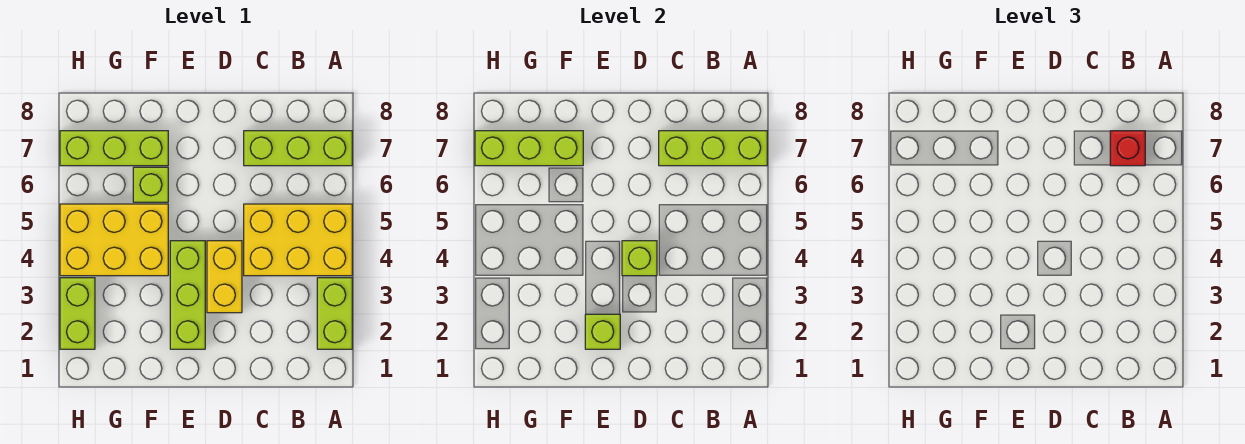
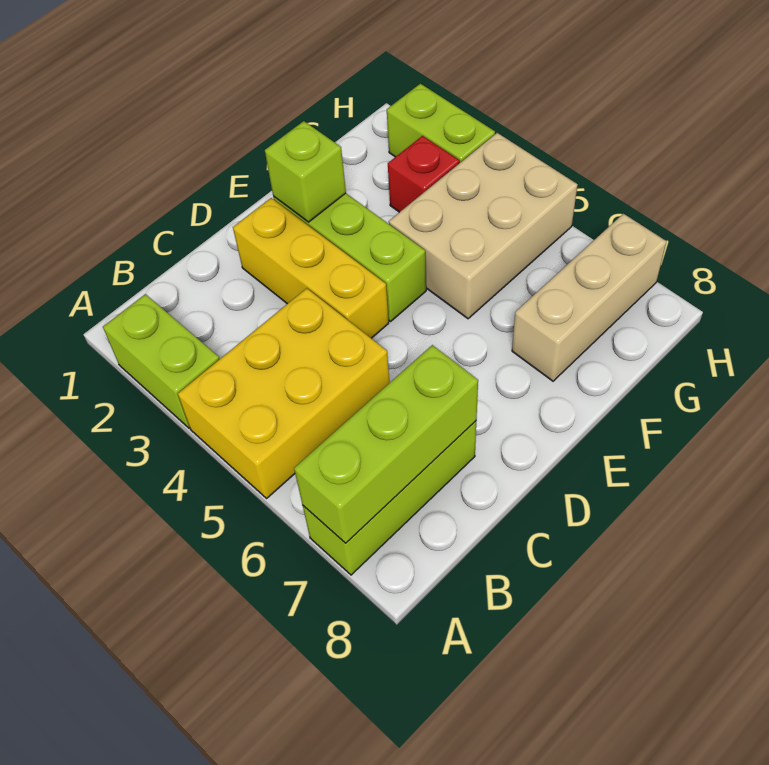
red 1x1 brick [1110,131,1145,166] -> red 1x1 brick moved to [388,136,460,212]
yellow 1x2 brick [207,241,242,313] -> yellow 1x3 brick [233,198,389,338]
lime 1x1 brick [622,241,657,276] -> none
yellow 2x3 brick [60,204,168,276] -> tan 2x3 brick [389,133,578,319]
lime 1x1 brick [133,167,168,202] -> none
lime 1x3 brick [60,131,168,166] -> tan 1x3 brick [512,214,667,381]
lime 1x3 brick [475,131,583,166] -> none

